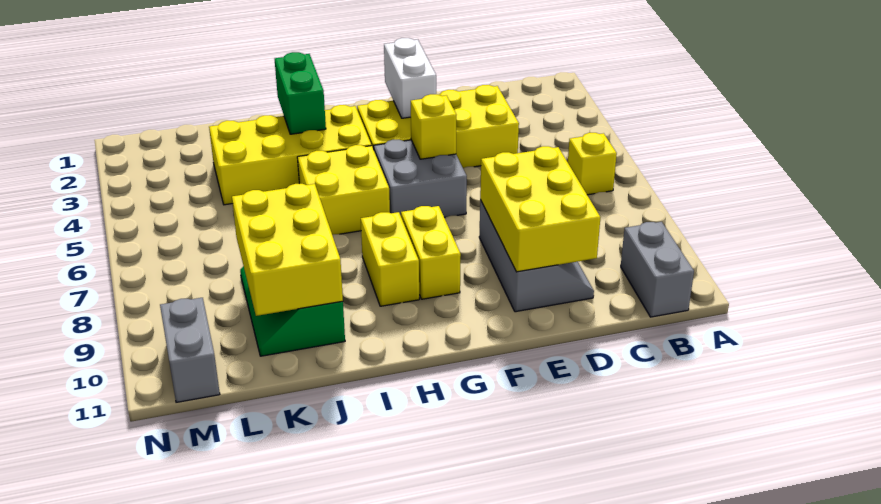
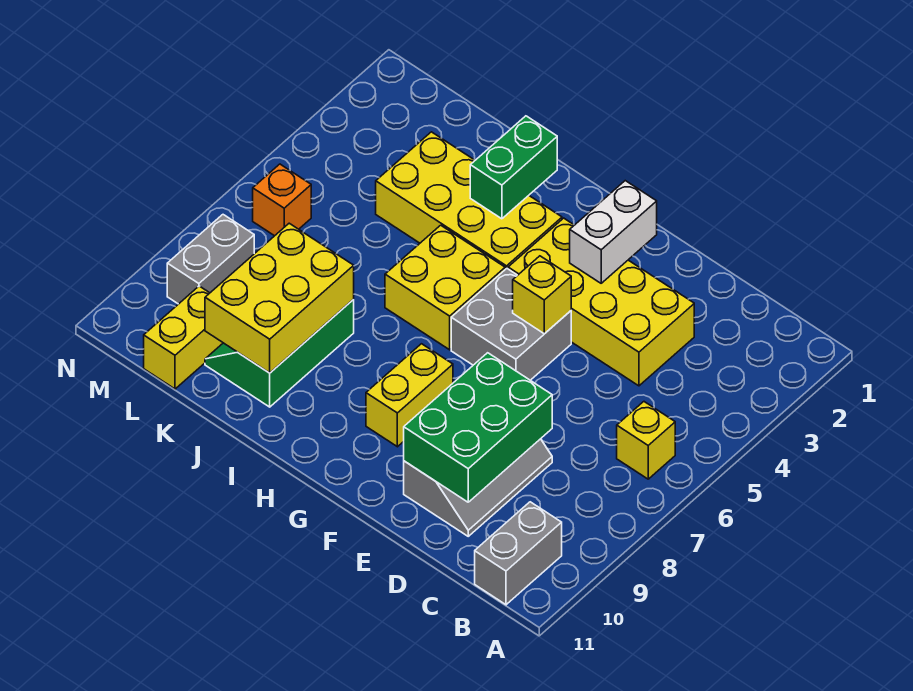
yellow 2x3 brick [480,146,600,272] -> green 2x3 brick [404,353,552,502]
yellow 1x2 brick [361,212,419,306] -> yellow 1x2 brick moved to [144,286,223,389]
none -> orange 1x1 brick [253,164,311,236]
grey 1x2 brick [160,298,220,402] -> grey 1x2 brick moved to [167,215,254,304]

